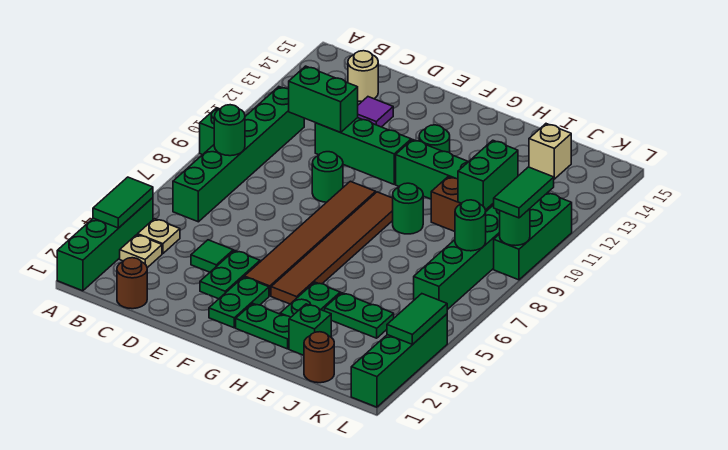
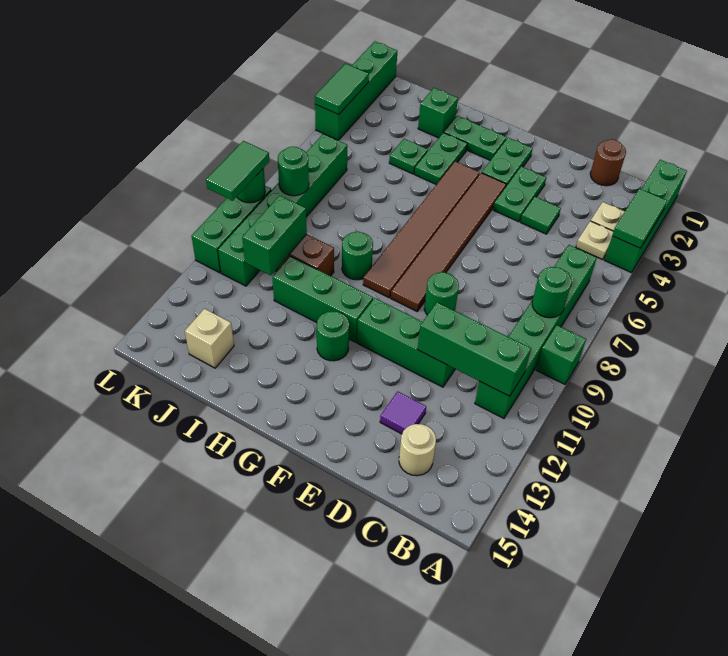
green 1x2 brick [289,66,358,132] -> green 1x3 brick [417,302,531,396]
green 1x2 plate [325,293,394,338] -> green 1x1 plate [389,139,428,174]
brown 1x1 round brick [304,332,334,383] -> none

